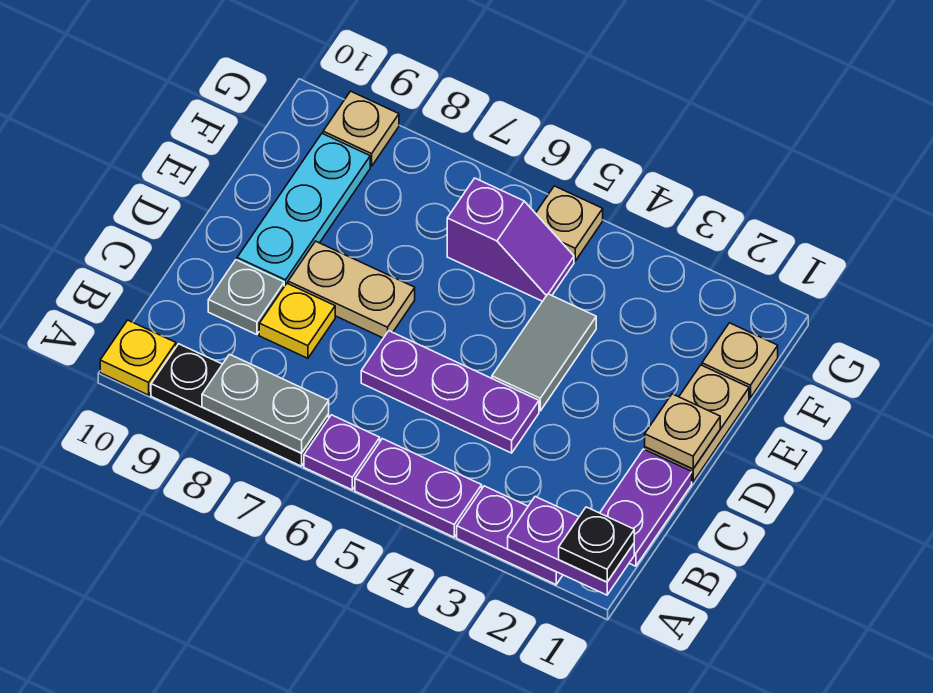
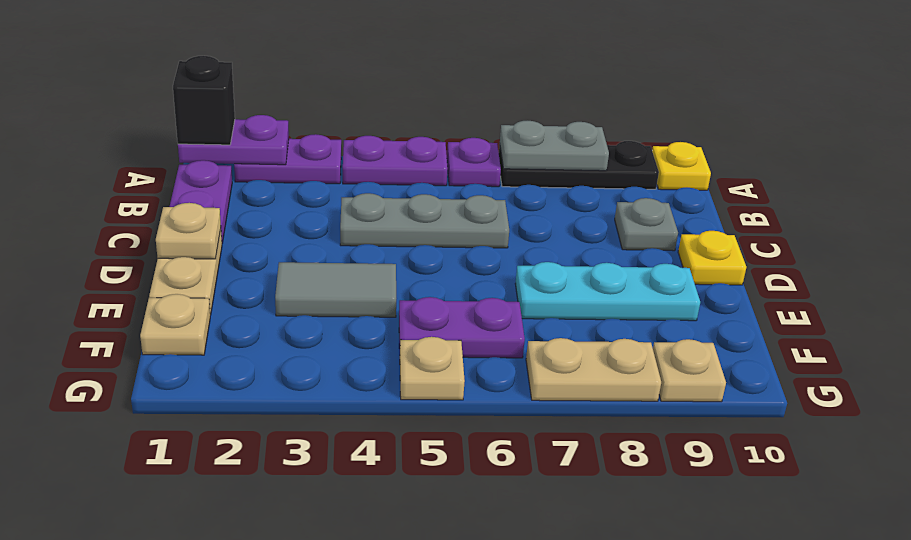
black 1x1 plate [559,507,634,582] -> black 1x1 brick [173,56,235,145]
purple 1x3 plate [361,331,539,453] -> grey 1x3 plate [340,193,509,248]
yellow 1x1 plate [259,284,335,358] -> yellow 1x1 plate moved to [678,231,746,285]
grey 1x2 tile [492,294,596,411] -> grey 1x2 tile turned to [275,262,396,317]
tan 1x2 plate [288,241,415,338] -> tan 1x2 plate moved to [526,338,661,401]
cyan 1x3 plate [237,134,370,286] -> cyan 1x3 plate turned to [515,262,700,321]
purple 1x2 slope [447,178,574,301] -> purple 1x2 plate [399,297,525,358]

